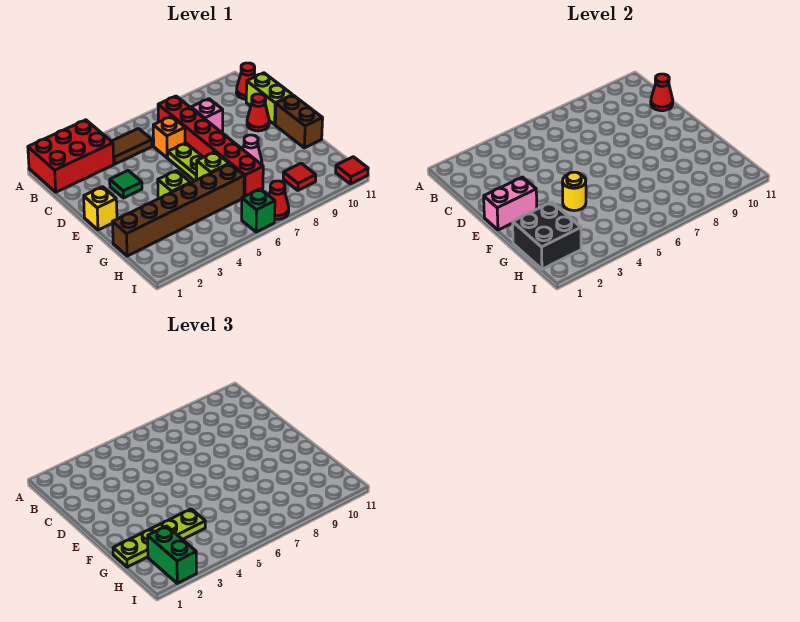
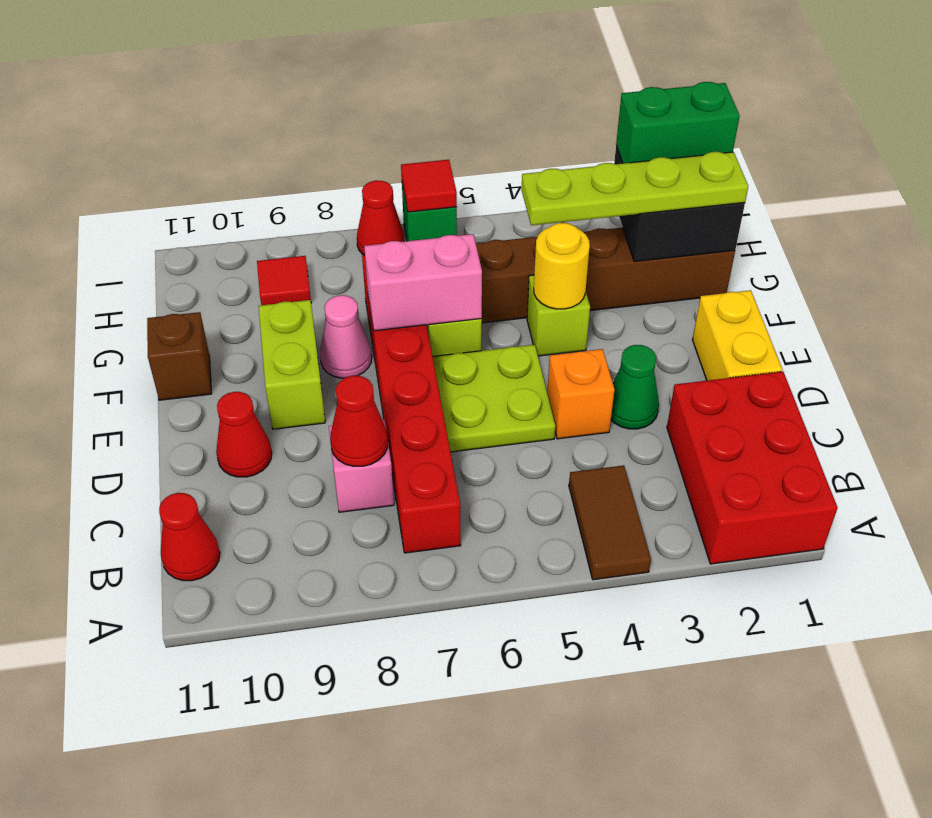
red 2x3 brick [28,120,114,192] -> red 2x3 brick turned to [667,371,838,564]
brown 1x2 tile [112,129,152,164] -> brown 1x2 tile turned to [569,465,651,580]
orange 1x1 brick [153,116,185,158] -> orange 1x1 brick moved to [547,349,615,439]
lime 1x2 brick [246,73,293,124] -> lime 1x2 brick moved to [258,300,325,429]
red 1x1 cone [651,74,673,111] -> red 1x1 cone moved to [330,376,388,466]
green 1x1 tile [110,171,142,198] -> green 1x1 cone [611,345,659,429]
lime 1x2 plate [168,143,203,181] -> lime 2x2 plate [433,345,555,452]
yellow 1x1 brick [84,187,117,230] -> yellow 1x2 brick [693,290,782,381]
pink 1x2 brick [484,177,537,230] -> pink 1x2 brick moved to [364,234,482,331]
brown 1x2 brick [275,95,323,148] -> brown 1x1 brick [147,312,212,400]
green 1x2 brick [148,526,196,583] -> green 1x2 brick turned to [616,82,740,163]
red 1x1 tile [336,157,368,184] -> red 1x1 tile moved to [401,160,457,212]

